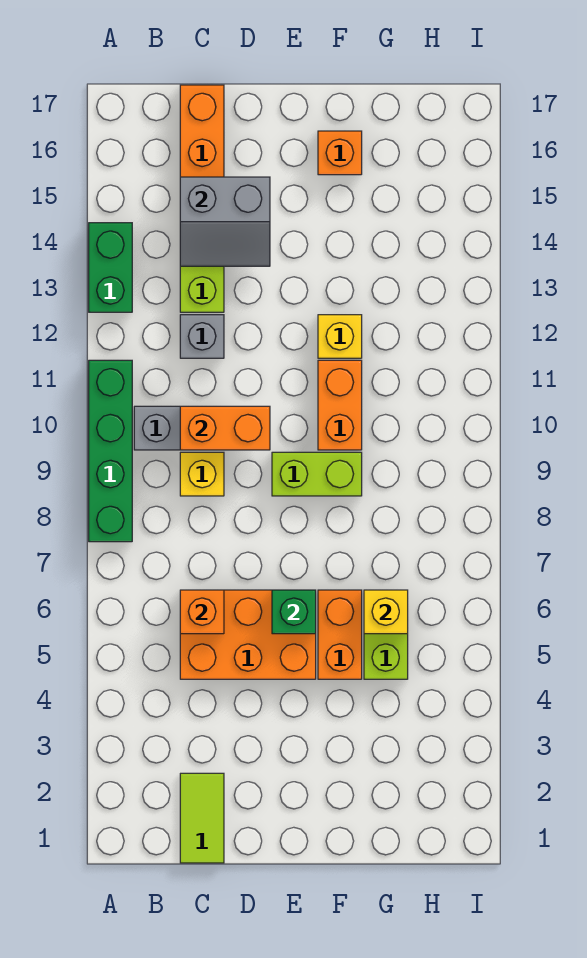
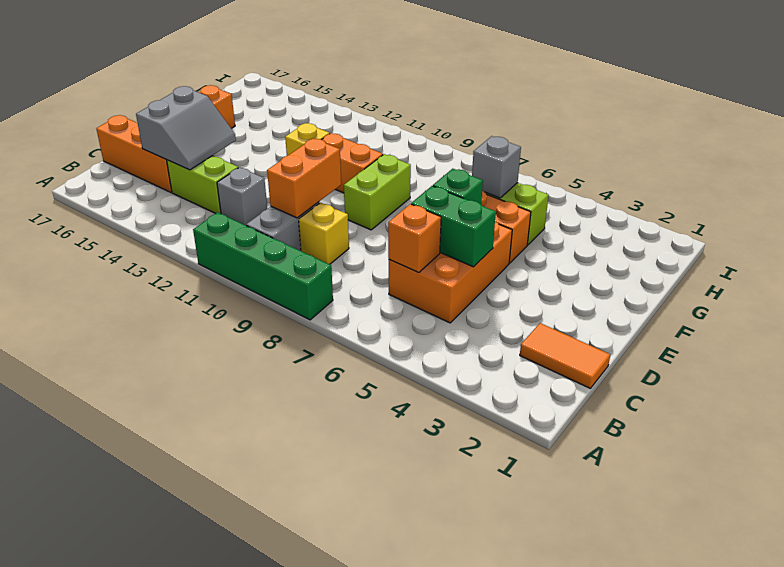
green 1x2 brick [89,223,132,312] -> green 1x2 brick moved to [411,186,496,267]
lime 1x2 tile [180,773,224,863] -> orange 1x2 tile [520,323,610,388]
yellow 1x1 brick [364,590,408,634] -> grey 1x1 brick [472,136,521,198]

